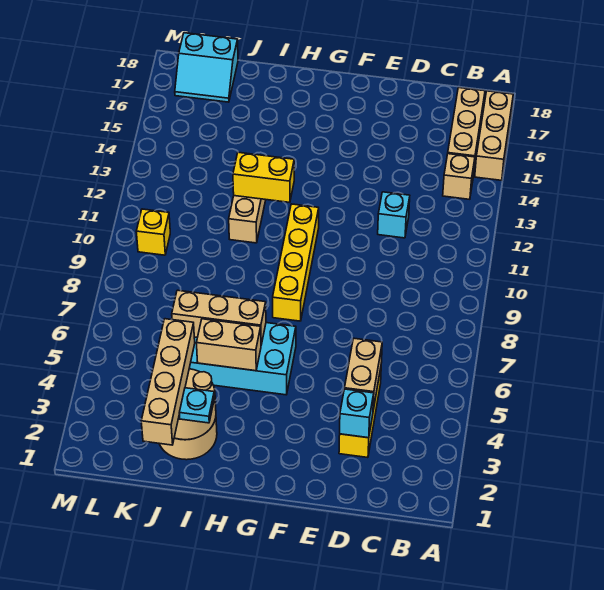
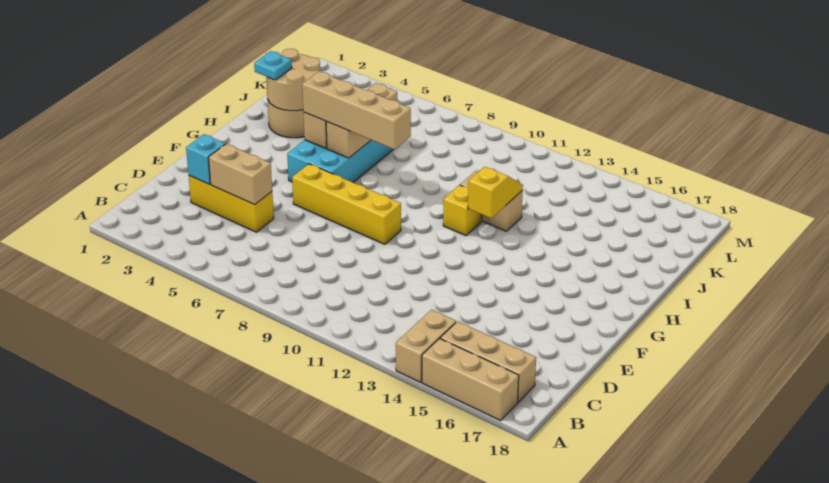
tan 1x1 brick [443,154,475,199] -> tan 1x2 brick [396,310,456,382]
cyan 1x1 brick [378,192,410,238] -> none
yellow 1x4 brick [273,204,319,321] -> yellow 1x4 brick moved to [292,164,401,244]
yellow 1x2 brick [233,152,294,202] -> yellow 1x2 slope [468,167,523,218]
tan 1x4 brick [141,319,195,445] -> tan 1x4 brick moved to [302,71,411,149]
cyan 2x2 slope [175,33,238,102] -> none
yellow 1x1 brick [136,209,170,255] -> yellow 1x1 brick moved to [443,185,482,236]

